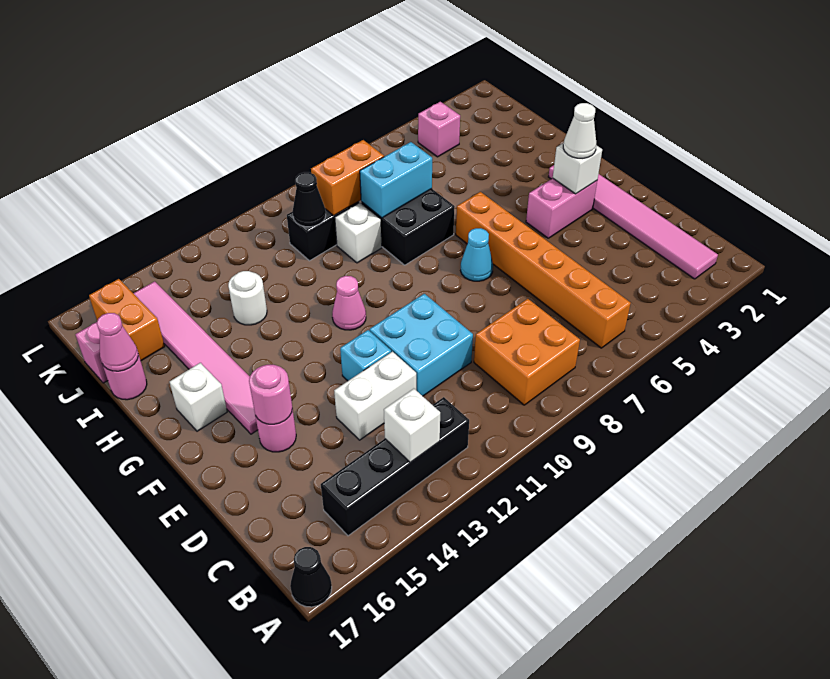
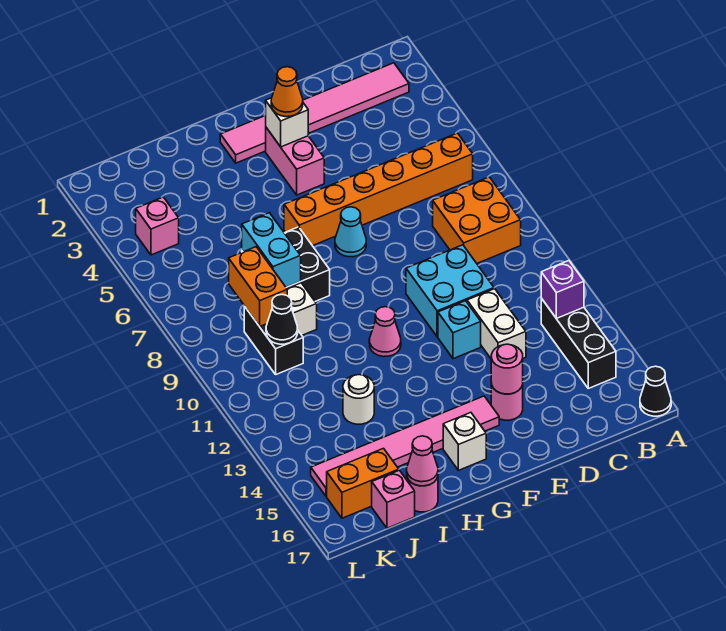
black 1x4 brick [321,397,469,536] -> black 1x3 brick [541,298,616,388]
white 1x1 brick [384,389,440,462] -> purple 1x1 brick [541,261,584,318]
white 1x1 cone [563,103,596,158] -> orange 1x1 cone [271,67,303,117]

